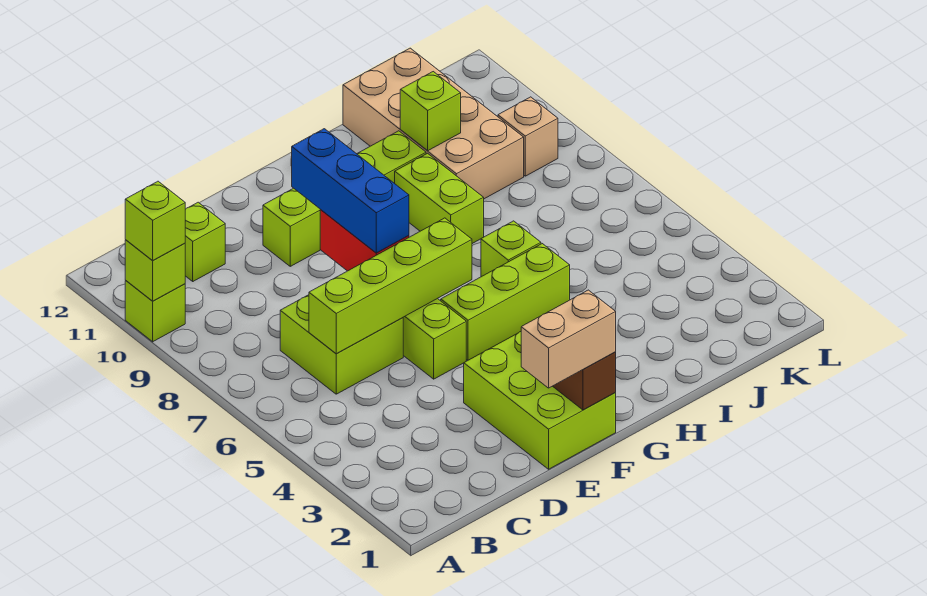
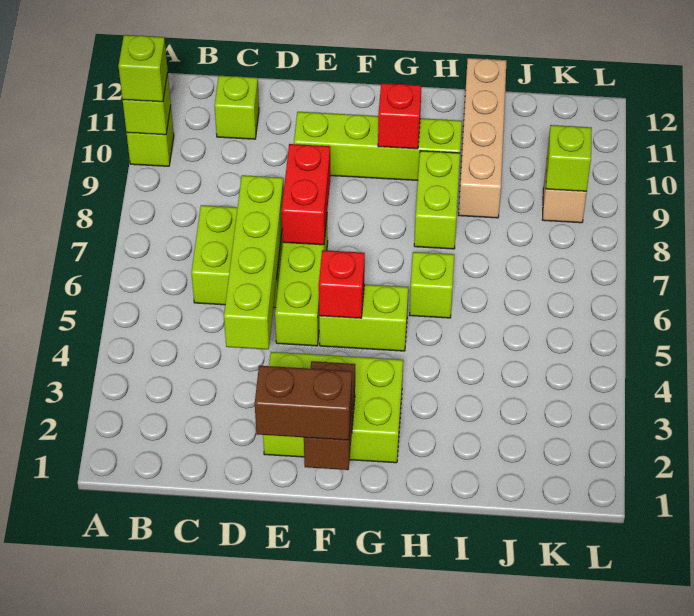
lime 1x4 brick [309,218,472,354] -> lime 1x4 brick turned to [224,175,284,349]
lime 2x3 brick [464,332,616,469] -> lime 2x3 brick turned to [263,352,403,463]
tan 1x2 brick [521,290,616,388] -> brown 1x2 brick [255,366,352,440]
blue 1x3 brick [292,129,409,253] -> none
lime 1x3 brick [441,244,570,360] -> lime 1x2 brick [319,284,408,351]
none -> red 1x1 brick [319,250,365,318]
none -> red 1x1 brick [378,83,421,149]
tan 2x4 brick [343,48,524,199] -> tan 1x4 brick [459,58,507,218]
lime 1x1 brick [400,72,461,151] -> lime 1x1 brick moved to [546,125,592,191]

